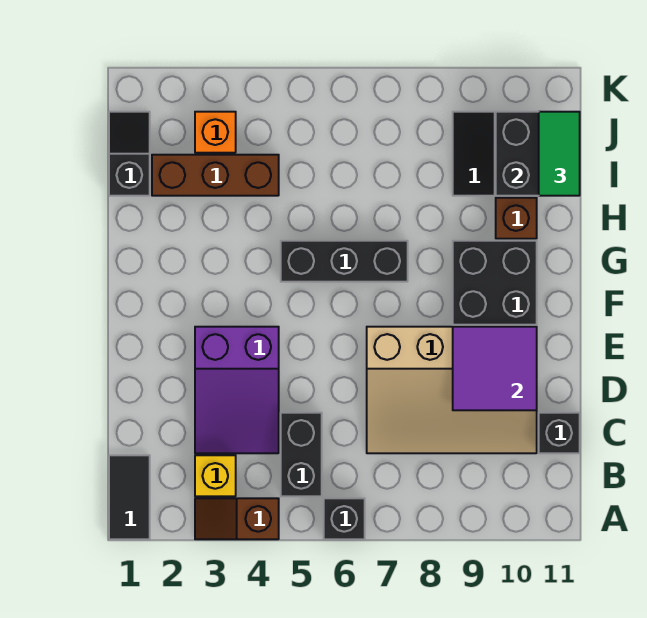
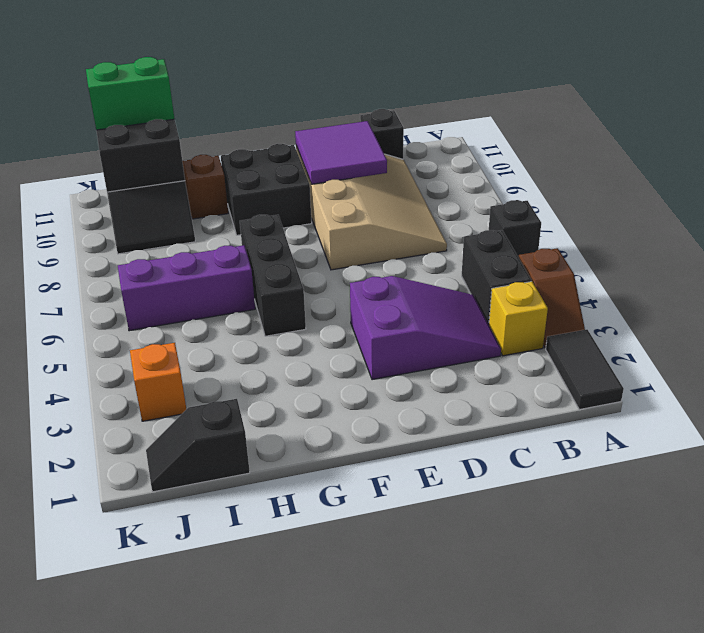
black 1x2 tile [109,455,150,539] -> black 1x2 tile turned to [546,330,624,410]
black 1x2 brick [281,413,322,496] -> black 1x2 brick turned to [462,230,531,324]
none -> purple 1x3 brick [118,245,255,331]
brown 1x3 brick [152,155,279,196] -> none
green 1x2 tile [539,112,580,196] -> green 1x2 brick [86,57,174,130]

